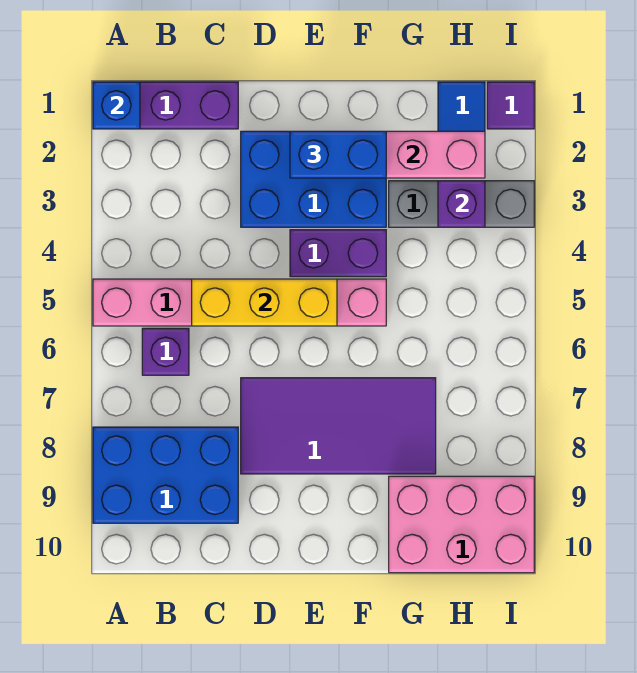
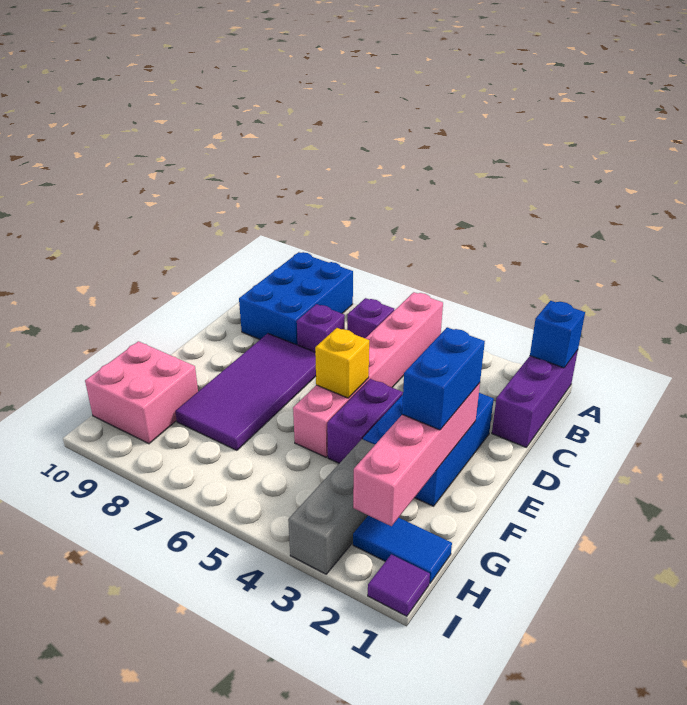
yellow 1x3 brick [192,279,337,326] -> yellow 1x1 brick [315,328,369,398]
pink 2x3 brick [389,476,534,573] -> pink 2x2 brick [85,341,198,444]
purple 1x1 brick [438,181,485,227] -> purple 1x1 brick moved to [297,304,345,352]

